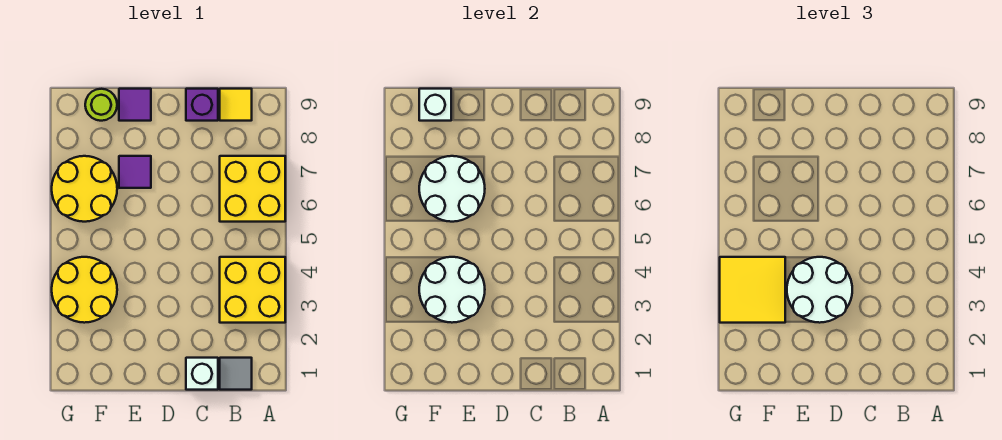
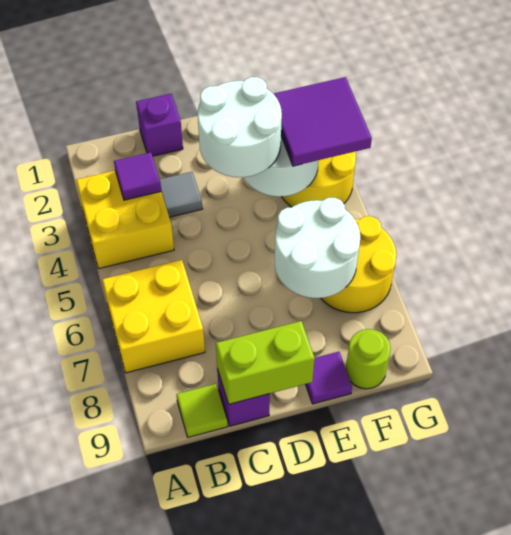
grey 1x1 tile [220,358,252,390] -> grey 1x1 tile moved to [160,172,202,217]
yellow 1x1 tile [220,89,252,121] -> lime 1x1 tile [176,384,228,437]
white 1x1 brick [186,358,218,390] -> purple 1x1 brick [136,94,183,156]
none -> lime 1x2 brick [216,321,315,404]
purple 1x1 tile [119,156,151,188] -> purple 1x1 tile moved to [114,152,161,200]
yellow 2x2 tile [720,257,785,323] -> purple 2x2 tile [273,77,372,166]
white 1x1 brick [419,89,451,121] -> none

